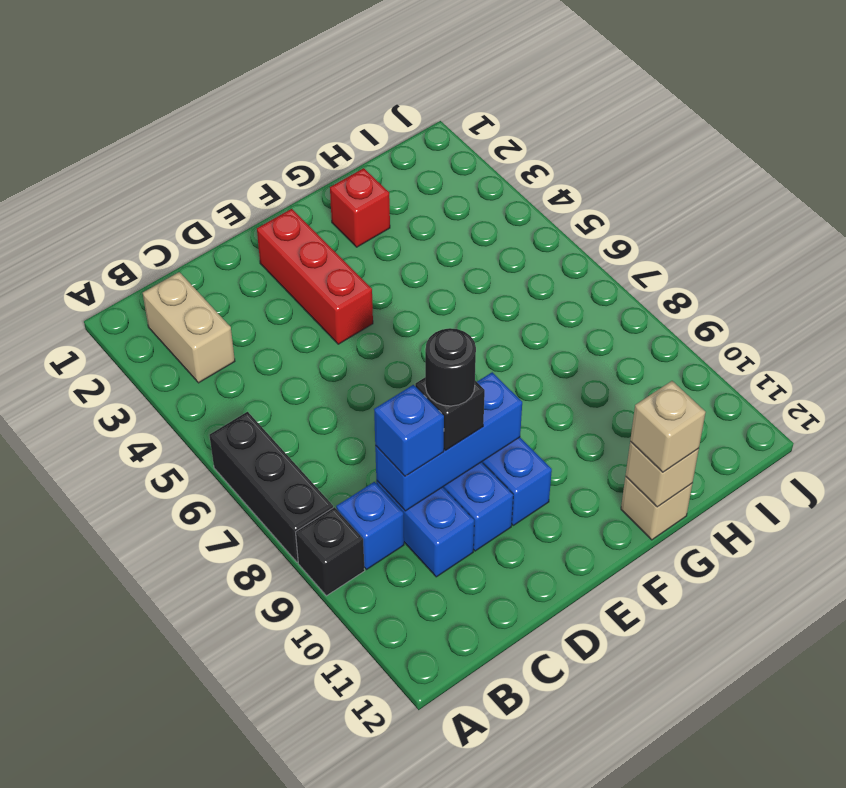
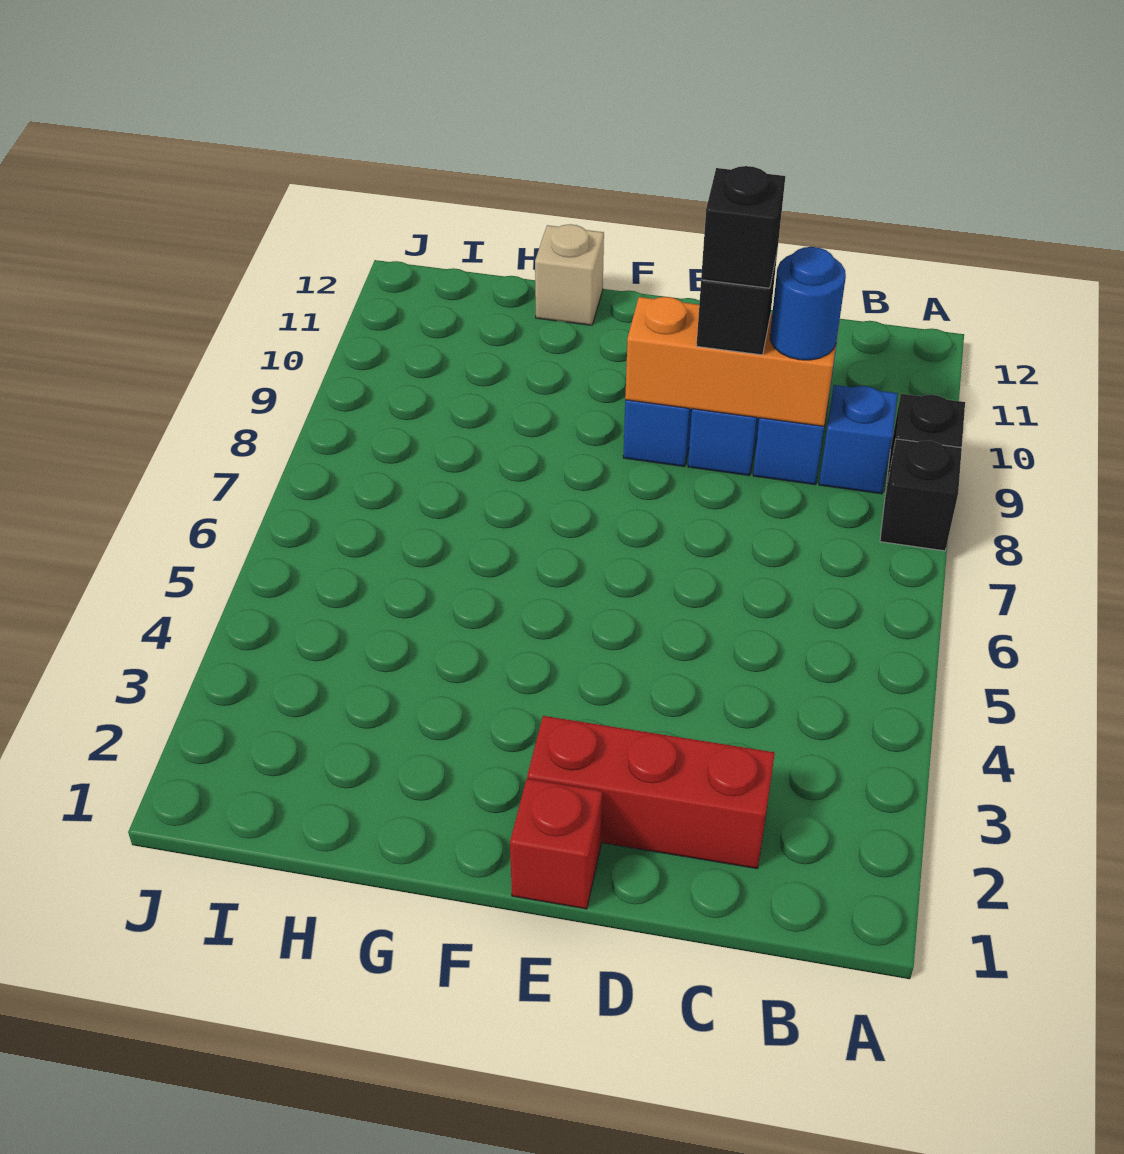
black 1x3 brick [209,412,333,562] -> black 1x1 brick [880,439,962,551]
tan 1x2 brick [143,272,235,383] -> none
blue 1x3 brick [375,372,522,511] -> orange 1x3 brick [625,297,836,426]
blue 1x1 brick [374,385,444,476] -> blue 1x1 round brick [770,247,846,360]
black 1x1 round brick [425,328,476,406] -> black 1x1 brick [701,166,785,288]
red 1x3 brick [257,209,373,344] -> red 1x3 brick turned to [527,716,775,869]
red 1x1 brick [330,168,390,247] -> red 1x1 brick moved to [510,779,602,909]
tan 1x1 brick [625,442,699,507] -> none
tan 1x1 brick [630,381,706,472] -> none

